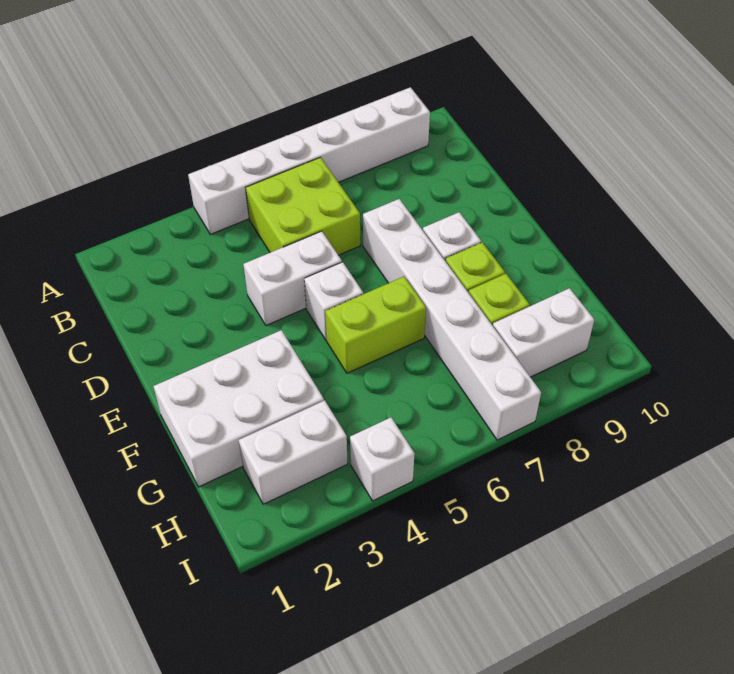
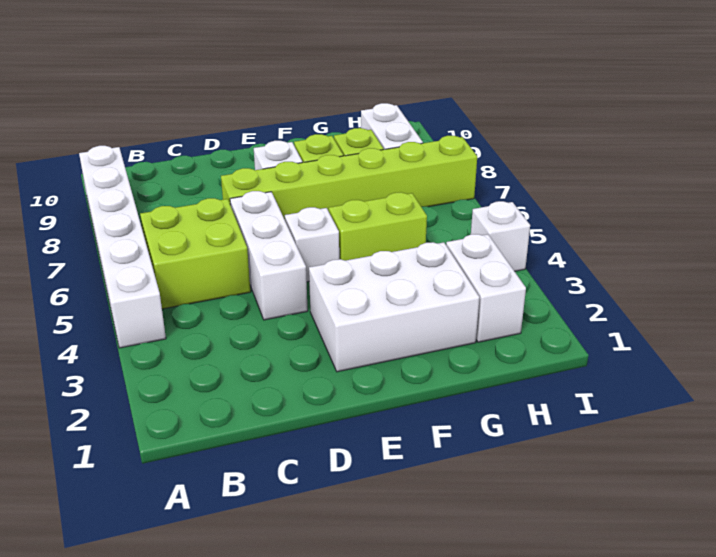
white 1x2 brick [243,231,342,325] -> white 1x3 brick [230,191,308,320]
white 1x6 brick [363,199,541,440] -> lime 1x6 brick [221,136,477,220]
white 2x3 brick [153,330,324,487] -> white 2x3 brick turned to [309,242,479,372]
lime 1x2 brick [325,277,426,373] -> lime 1x2 brick turned to [329,192,427,261]

